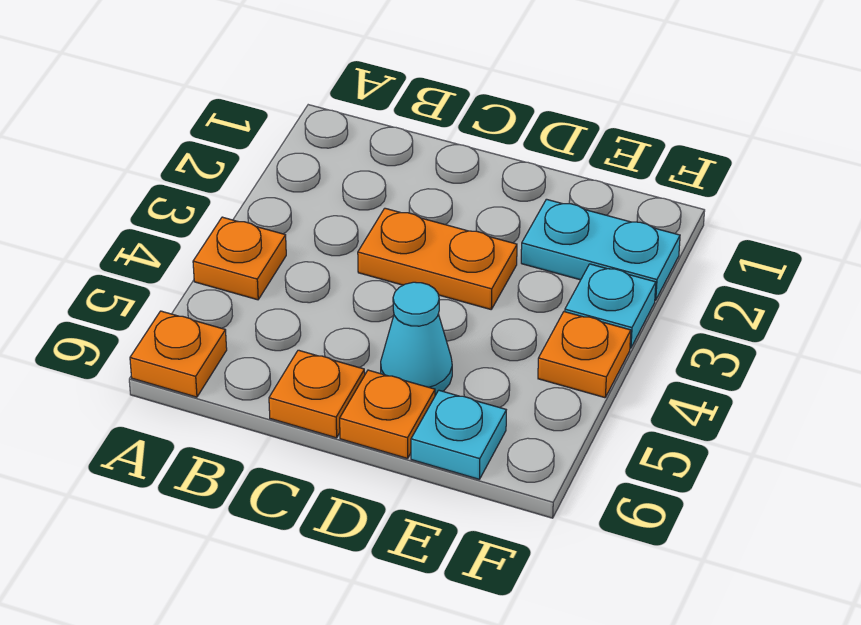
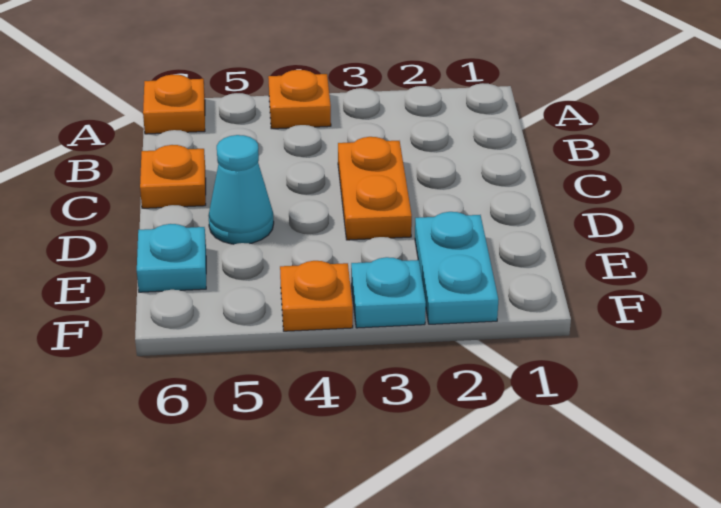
orange 1x1 plate [340,370,435,458] -> none

